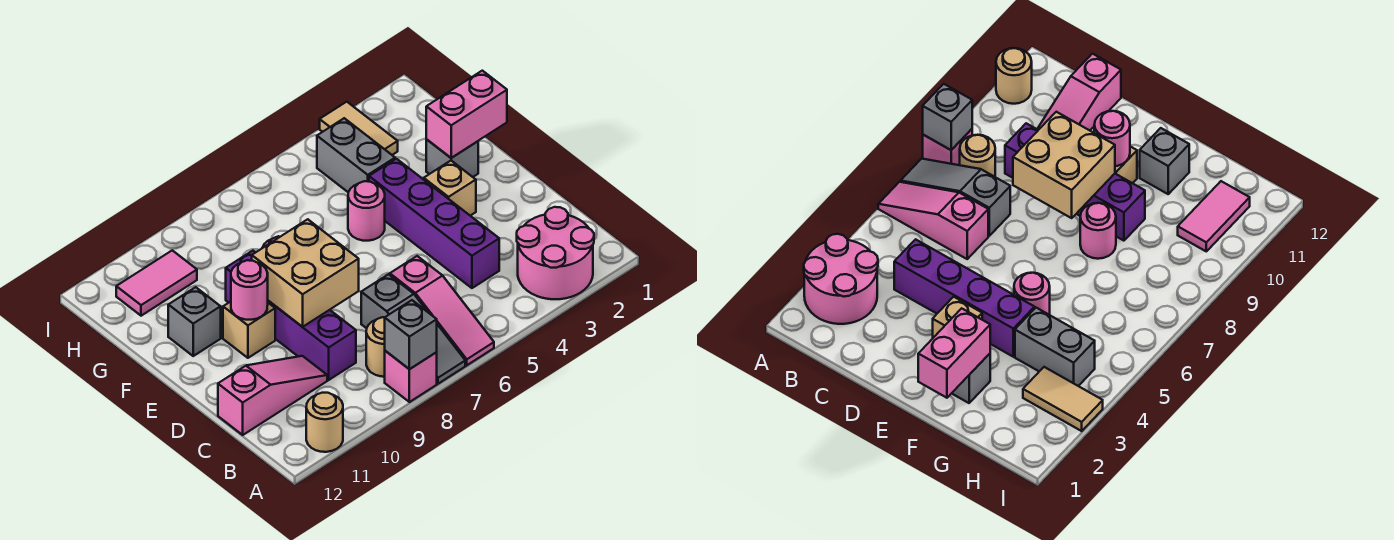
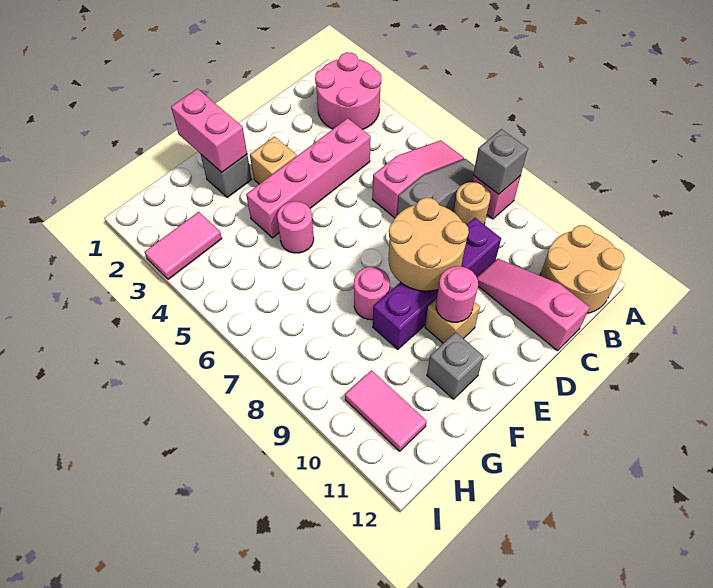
tan 1x1 round brick [306,393,343,452] -> tan 2x2 round brick [540,225,625,313]
purple 1x4 brick [369,159,499,288] -> pink 1x4 brick [246,118,371,238]
tan 2x2 brick [252,219,359,327] -> tan 2x2 round brick [388,198,469,291]
grey 1x2 brick [317,118,395,192] -> none
tan 1x2 tile [320,102,398,155] -> pink 1x2 tile [145,212,222,280]

